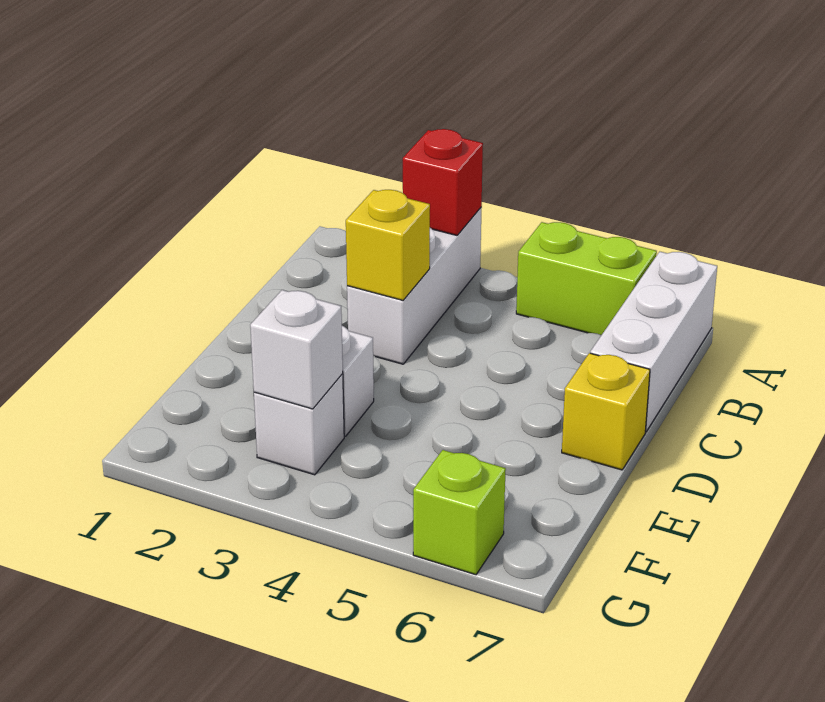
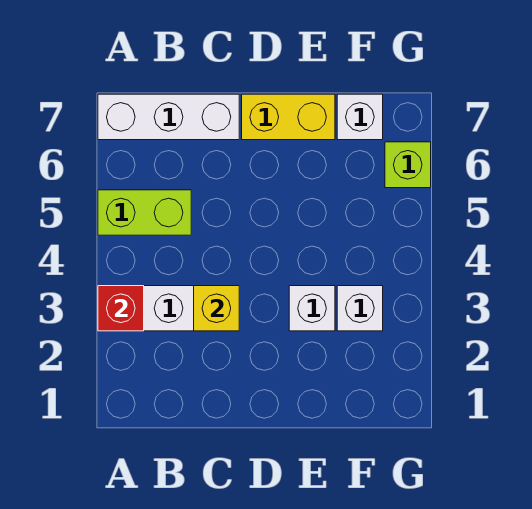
lime 1x2 brick [516,222,657,335] -> lime 1x2 brick turned to [98,190,191,235]
yellow 1x1 brick [562,353,650,470] -> yellow 1x2 brick [242,94,335,140]
white 1x1 brick [250,290,343,409] -> white 1x1 brick moved to [337,94,383,140]

